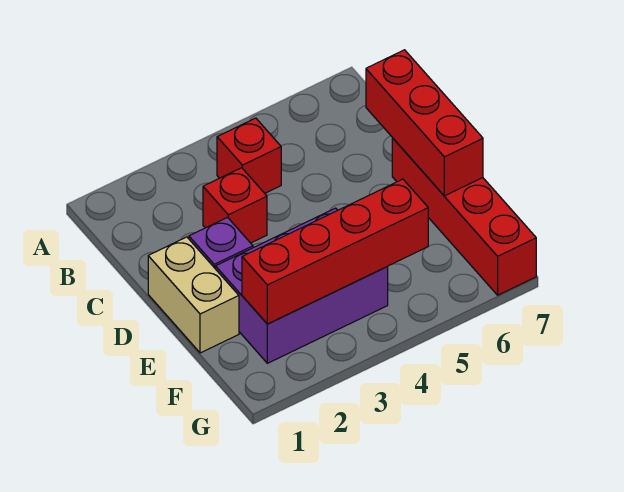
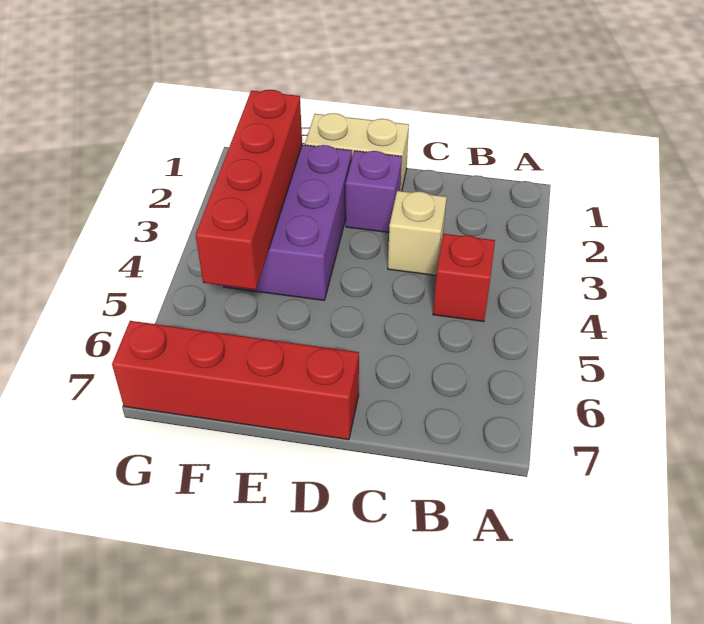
red 1x1 brick [203,168,267,243] -> tan 1x1 brick [388,191,447,275]
red 1x3 brick [366,50,483,196] -> none

